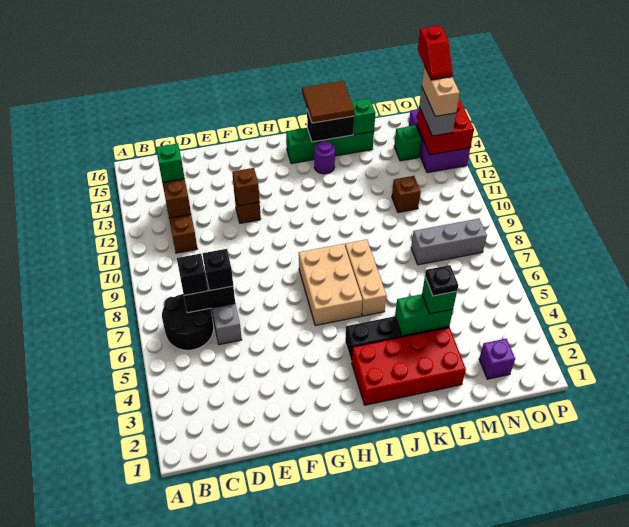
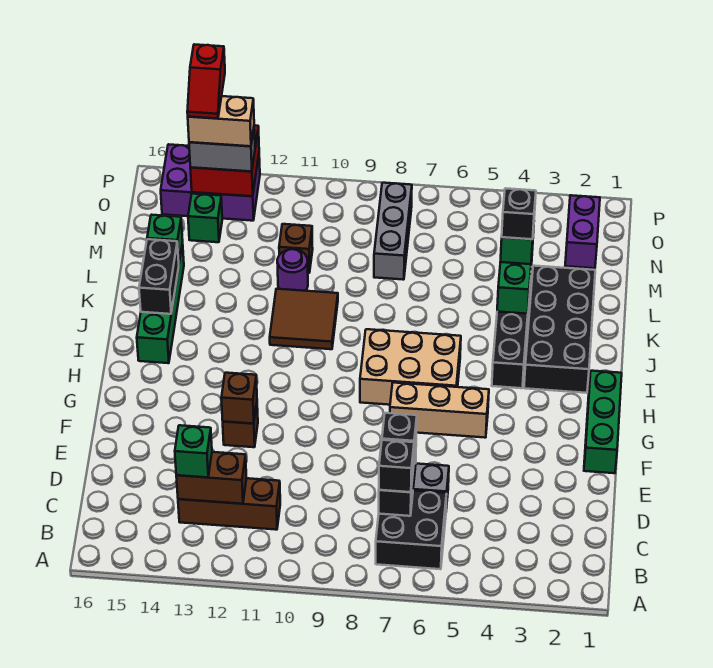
black 2x2 round brick [162,294,214,350] -> black 2x2 brick [376,490,447,569]
none -> green 1x3 brick [584,371,622,473]
red 2x4 brick [351,327,466,405] -> black 2x4 brick [524,266,595,393]
tan 1x3 brick [345,240,386,316] -> tan 1x3 brick moved to [390,383,489,438]
purple 1x1 round brick [314,141,335,174] -> purple 1x1 round brick moved to [277,249,308,291]
brown 2x2 tile [302,81,354,123] -> brown 2x2 tile moved to [270,289,338,349]
black 1x1 plate [425,265,458,296] -> black 1x1 brick [502,188,536,239]
purple 1x1 brick [479,339,515,379] -> purple 1x2 brick [565,195,600,268]
red 1x2 slope [418,26,453,80] -> red 1x2 slope turned to [187,44,225,119]

